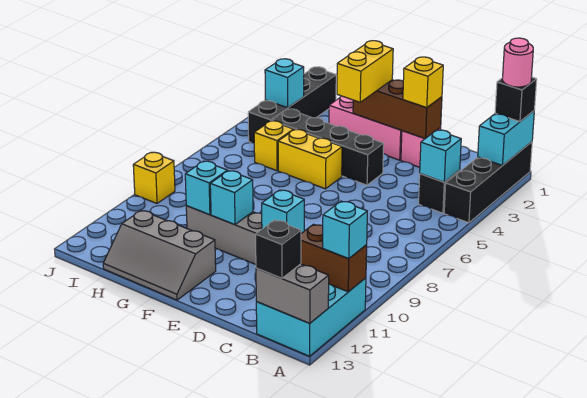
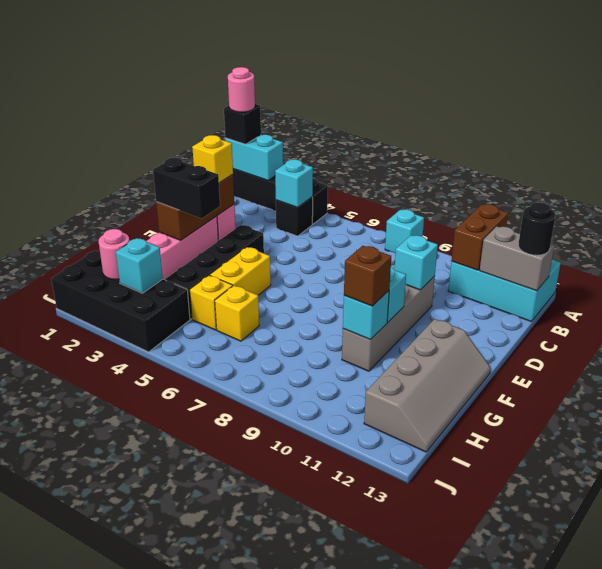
cyan 1x1 brick [323,201,367,259] -> cyan 1x1 brick moved to [385,209,424,253]
grey 1x2 brick [256,264,329,323] -> grey 1x2 brick turned to [480,226,554,291]
black 1x1 brick [256,220,301,278] -> black 1x1 round brick [518,203,555,255]
yellow 1x2 brick [337,41,393,102] -> black 1x2 brick [153,158,220,218]
grey 2x3 slope [103,210,216,300] -> grey 2x4 slope [364,319,491,452]
none -> brown 1x1 brick [344,246,391,306]
black 1x4 brick [248,67,336,143] -> black 2x4 brick [51,251,190,352]
none -> pink 1x1 round brick [99,229,129,280]
yellow 1x1 brick [133,152,175,203] -> yellow 1x1 brick moved to [215,286,259,341]

